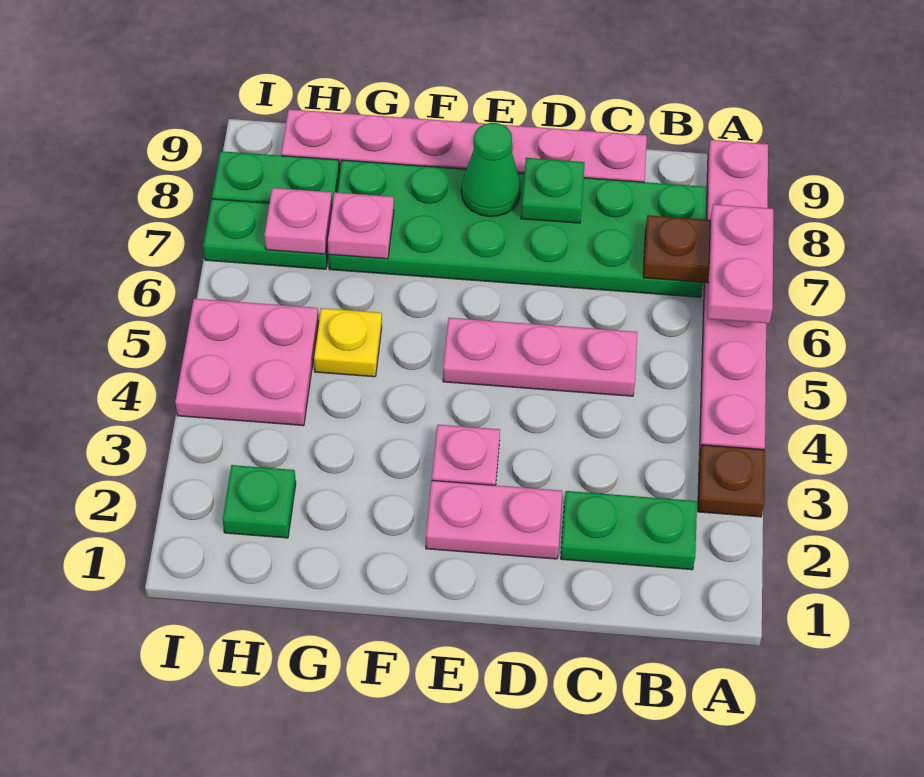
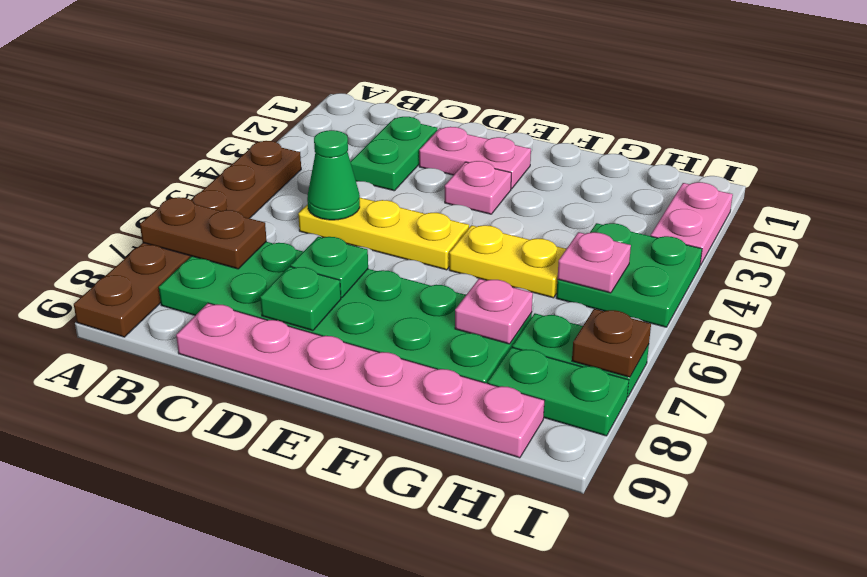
brown 1x1 plate [698,445,765,517] -> brown 1x1 plate moved to [572,309,651,377]
pink 1x6 plate [699,140,768,456] -> brown 1x6 plate [74,141,301,337]
pink 1x2 plate [708,204,773,323] -> pink 1x2 plate moved to [651,182,733,265]
green 1x2 plate [561,491,697,570] -> green 1x2 plate turned to [351,117,437,191]
pink 1x3 plate [443,318,637,396] -> yellow 1x3 plate [298,198,469,270]
green 1x1 cone [461,123,521,216] -> green 1x1 cone moved to [307,130,360,220]
yellow 1x1 plate [314,308,382,377] -> yellow 1x2 plate [449,225,566,298]
green 1x1 plate [223,465,296,538] -> green 1x1 plate moved to [291,237,368,298]
pink 2x2 plate [175,299,319,426] -> green 2x2 plate [556,223,702,327]
pink 1x1 plate [264,188,332,254] -> pink 1x1 plate moved to [557,232,631,293]

